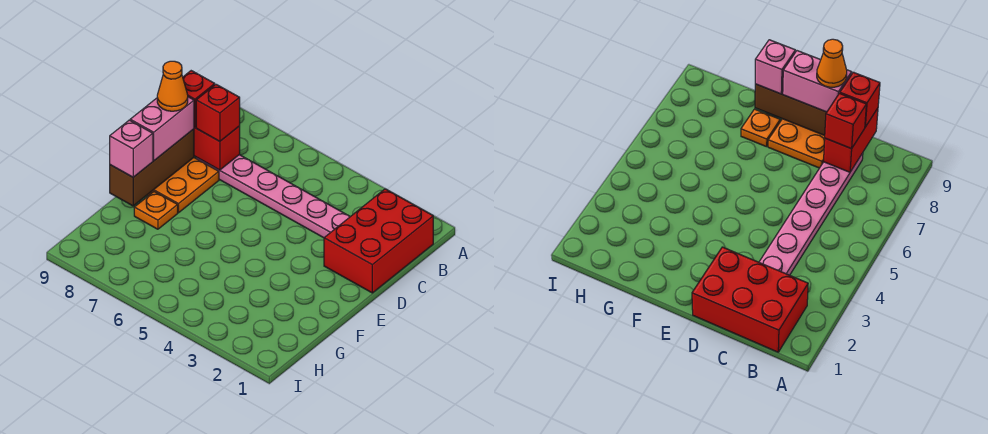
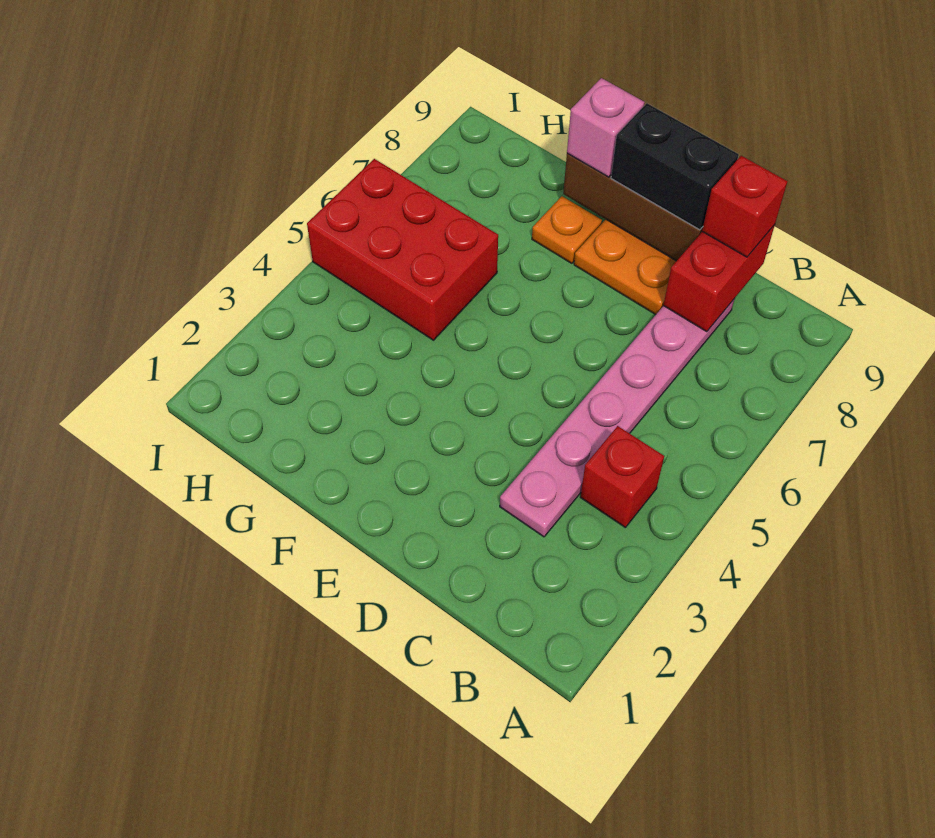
red 2x3 brick [324,189,433,293] -> red 2x3 brick moved to [307,159,498,340]
red 1x1 brick [196,84,240,141] -> red 1x1 brick moved to [580,426,664,528]
pink 1x2 brick [130,97,194,161] -> black 1x2 brick [611,103,739,230]
orange 1x1 cone [157,61,188,111] -> none

